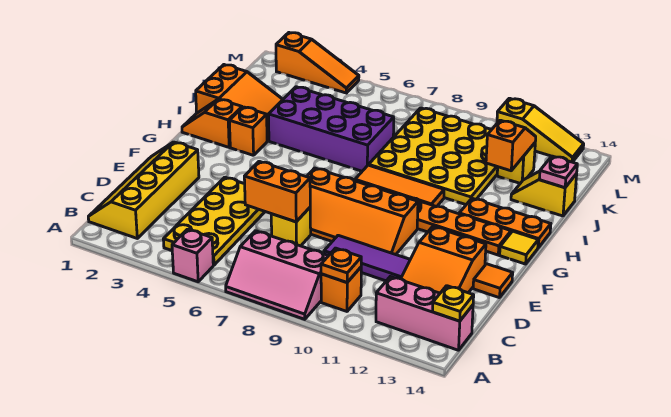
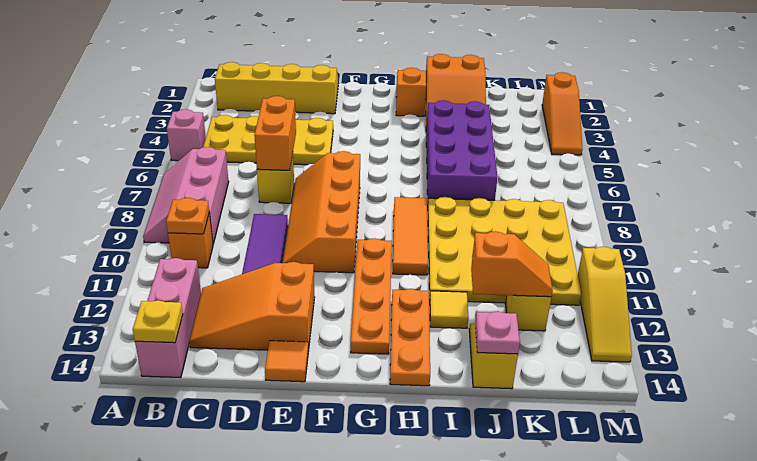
yellow 1x1 tile [500,231,538,264] -> yellow 1x1 tile moved to [430,291,469,328]
orange 1x1 brick [229,107,267,155] -> none

